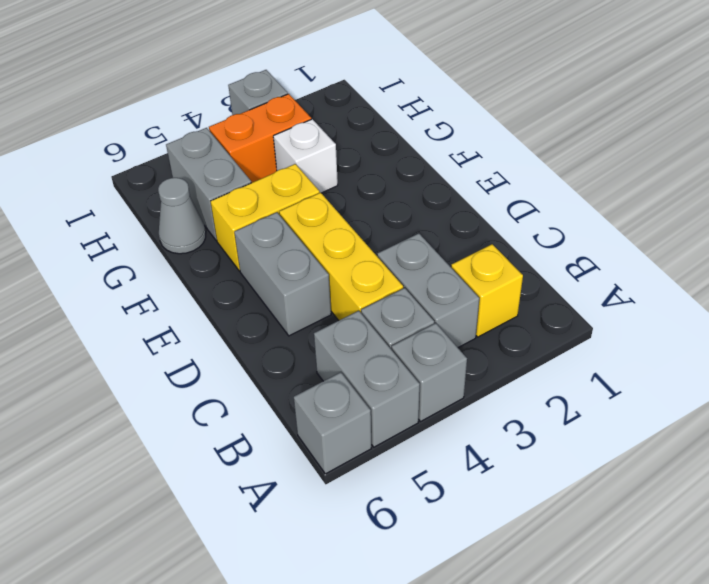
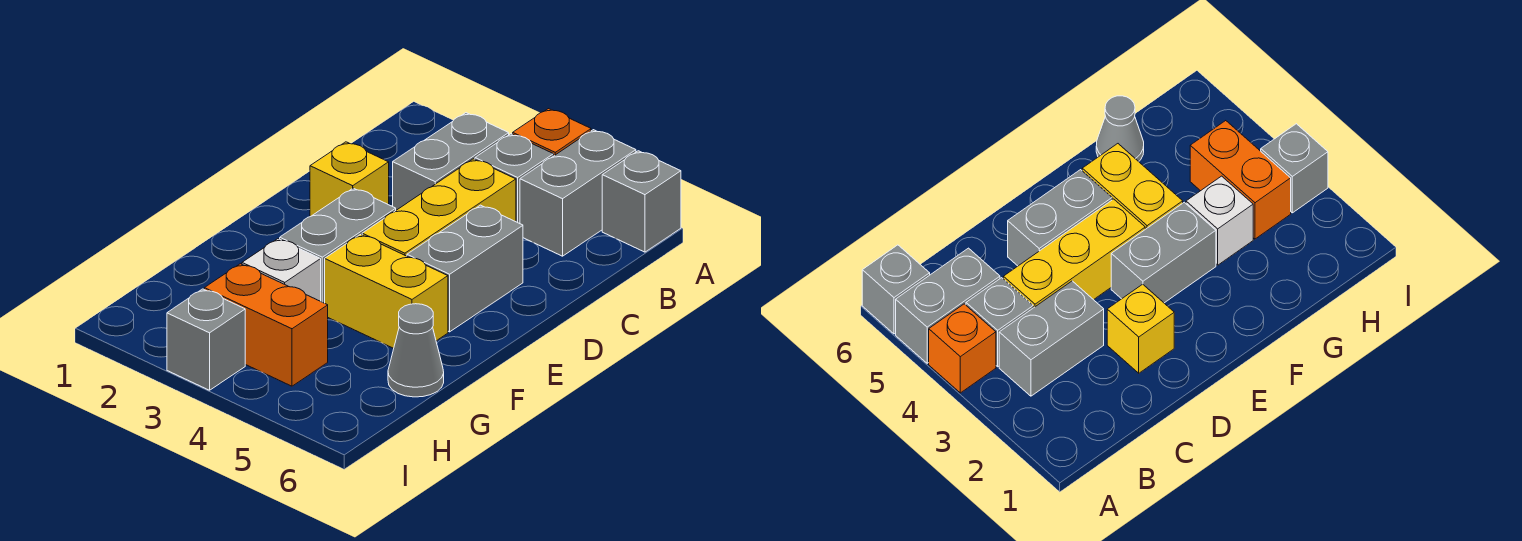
grey 1x1 brick [392,323,467,421] -> orange 1x1 brick [513,109,591,156]
yellow 1x1 brick [451,244,523,337] -> yellow 1x1 brick moved to [310,142,389,217]
grey 1x2 brick [166,128,251,241] -> grey 1x2 brick moved to [280,188,396,303]

